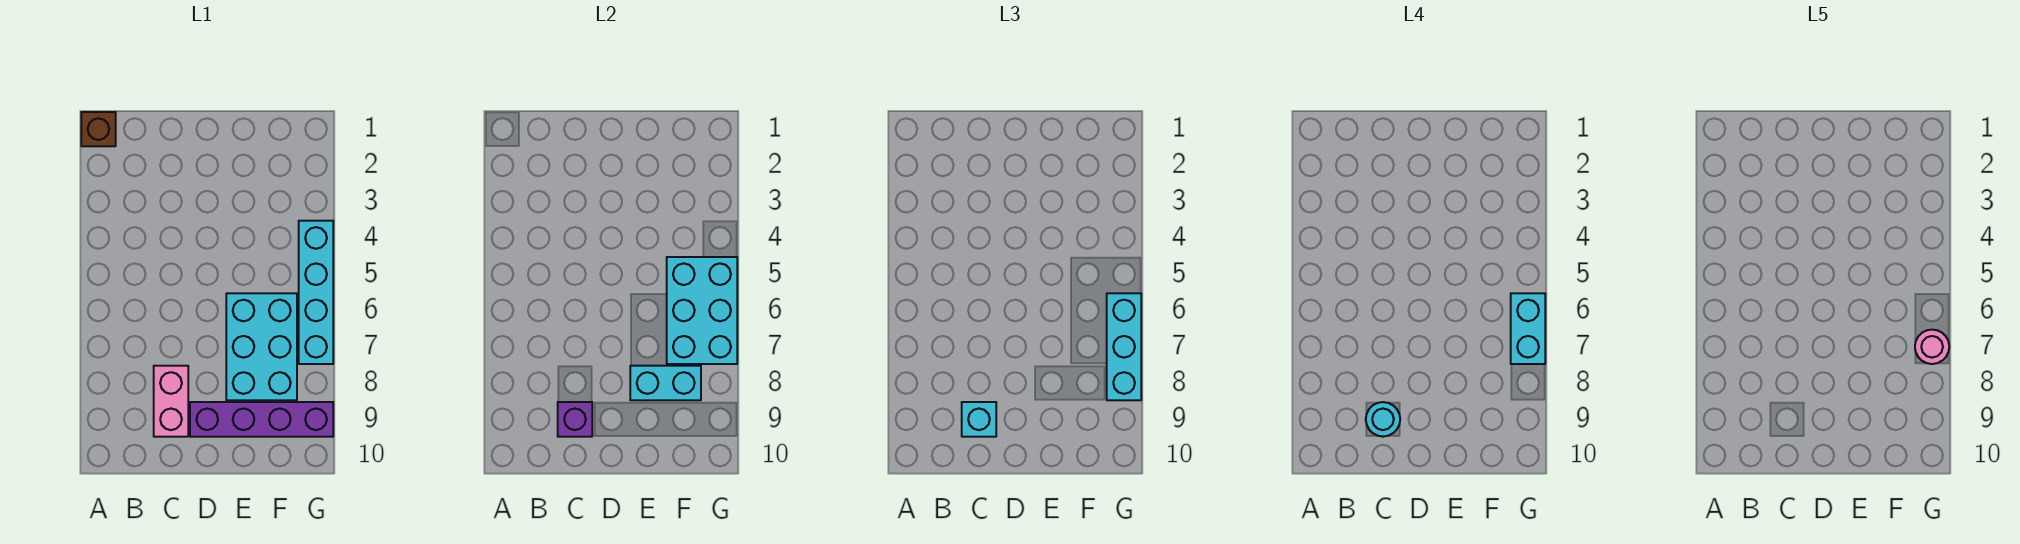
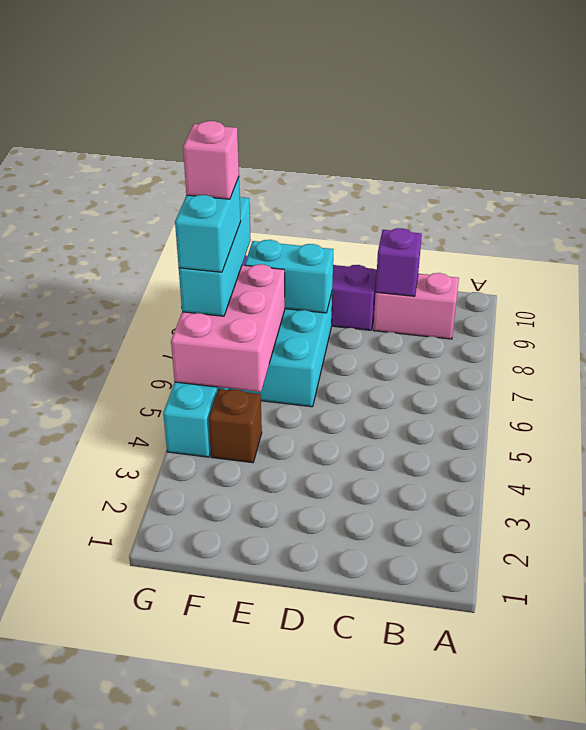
brown 1x1 brick [81,112,116,146] -> brown 1x1 brick moved to [209,389,262,463]
pink 1x2 brick [154,366,188,437] -> pink 1x2 brick turned to [373,273,459,339]
cyan 1x1 brick [962,402,996,437] -> none
cyan 1x1 round brick [1366,402,1400,437] -> none
cyan 2x3 brick [667,257,737,364] -> pink 2x3 brick [171,264,285,392]
pink 1x1 round brick [1915,330,1949,364] -> pink 1x1 brick [183,121,239,199]

